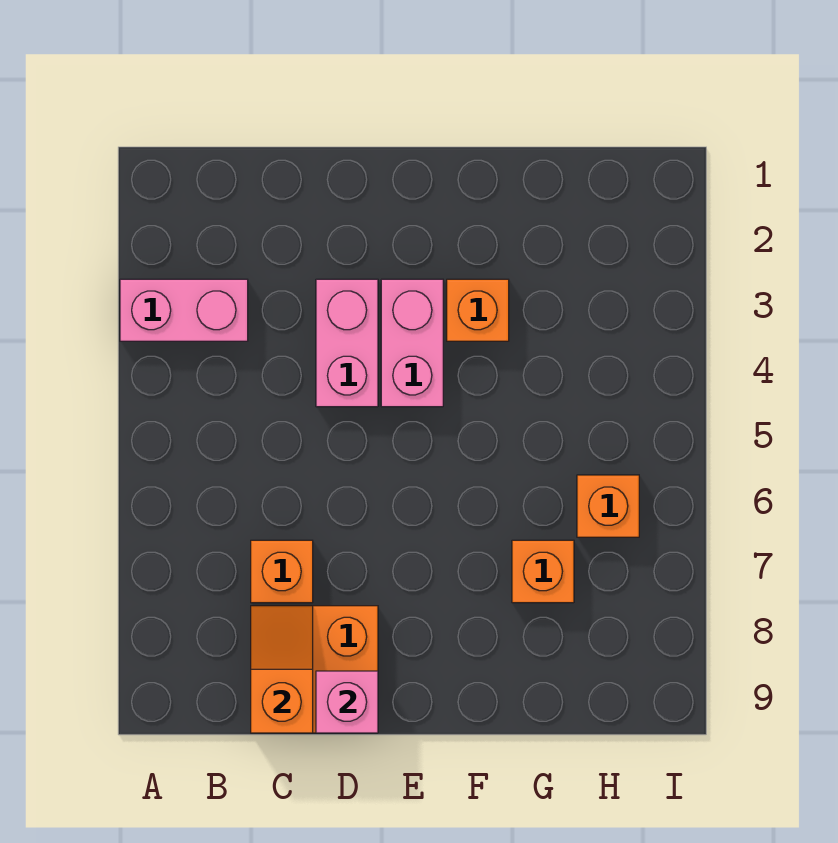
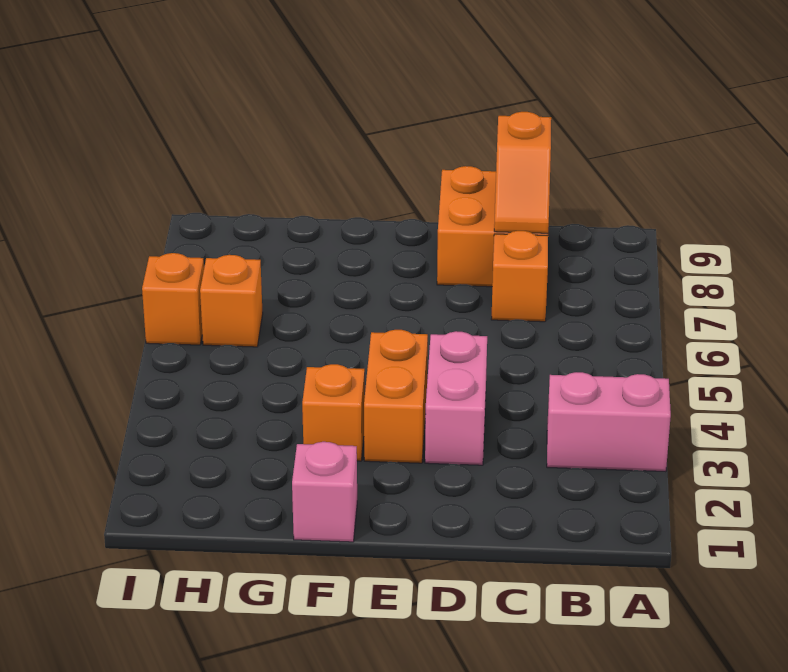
pink 1x1 brick [316,671,378,733] -> pink 1x1 brick moved to [292,442,357,542]
pink 1x2 brick [381,279,443,407] -> orange 1x2 brick [364,330,428,463]
orange 1x1 brick [512,540,574,603] -> orange 1x1 brick moved to [142,253,204,345]

